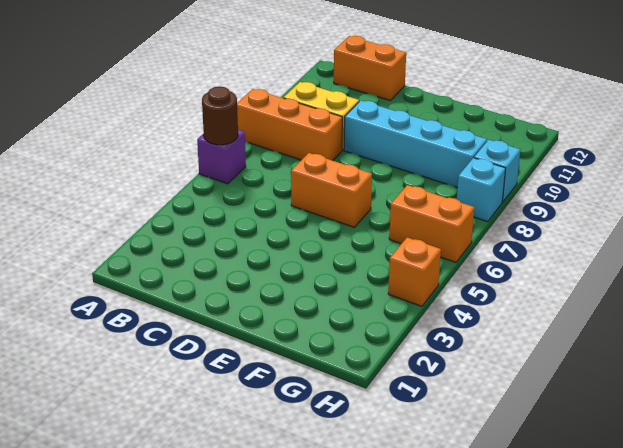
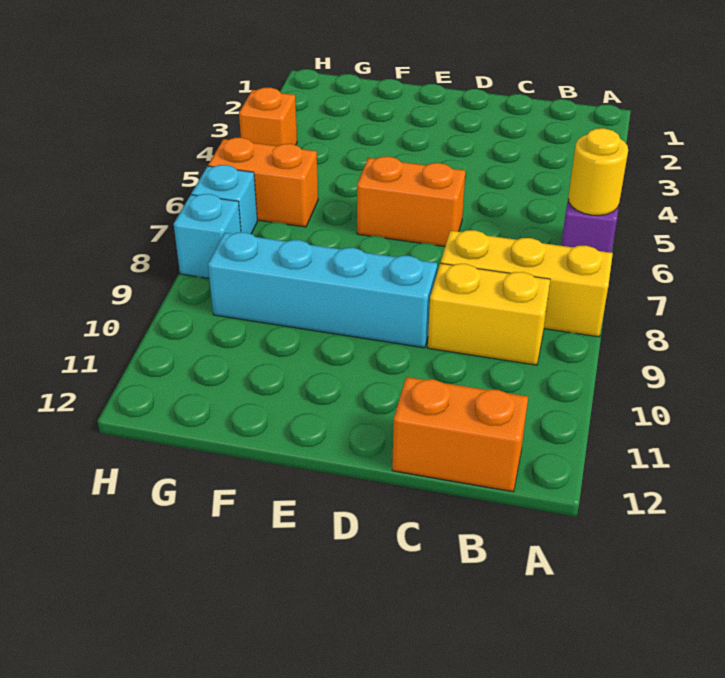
brown 1x1 round brick [202,86,238,145] -> yellow 1x1 round brick [568,128,628,216]
orange 1x3 brick [237,89,342,161] -> yellow 1x3 brick [441,230,613,337]
cyan 1x1 brick [474,140,520,202] -> cyan 1x1 brick moved to [191,165,257,234]

